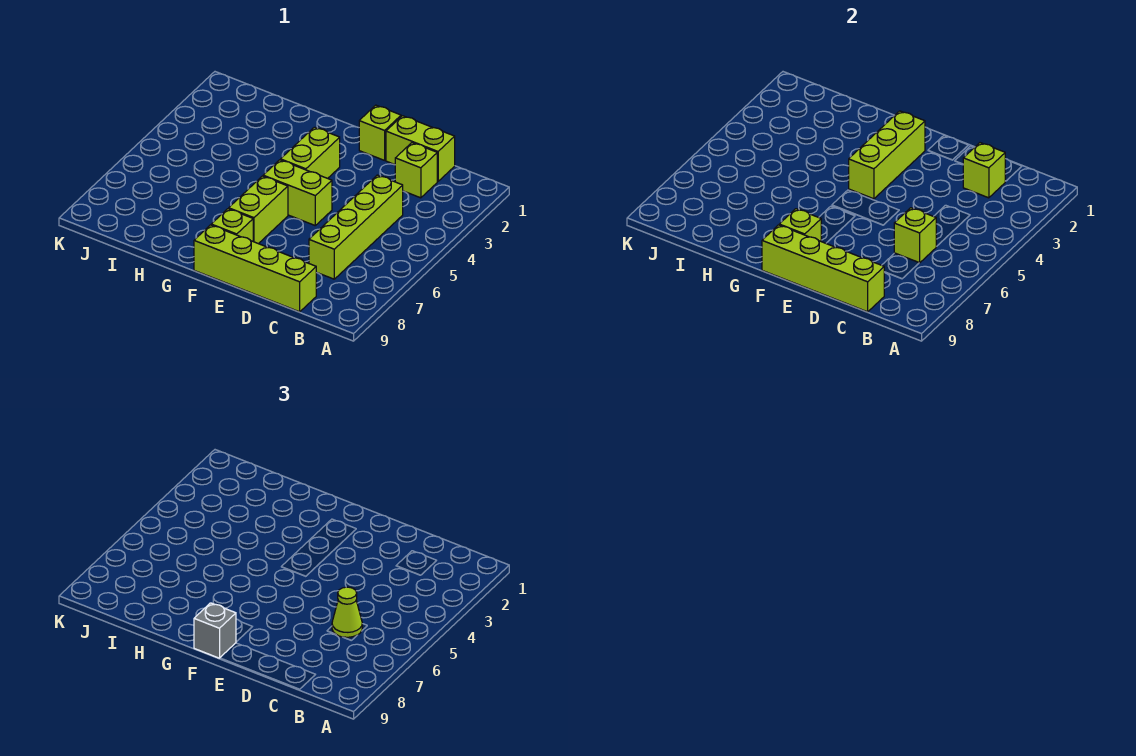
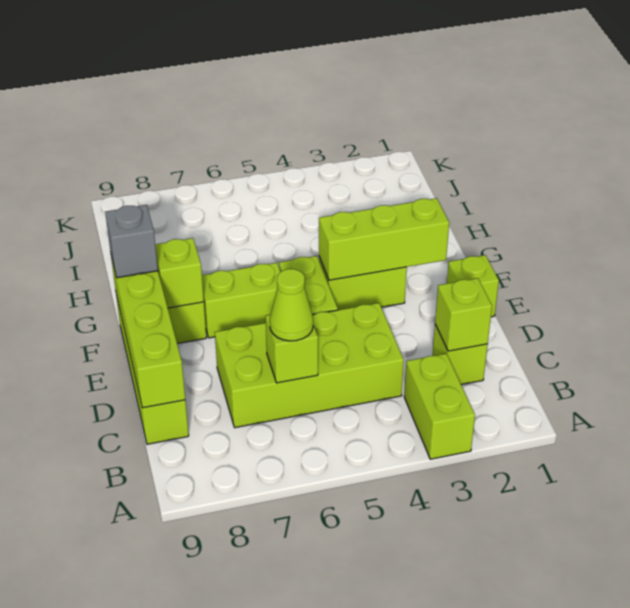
lime 1x2 brick [386,116,455,181] -> lime 1x2 brick moved to [404,354,475,459]
lime 1x4 brick [309,175,403,279] -> lime 2x4 brick [215,303,404,428]

